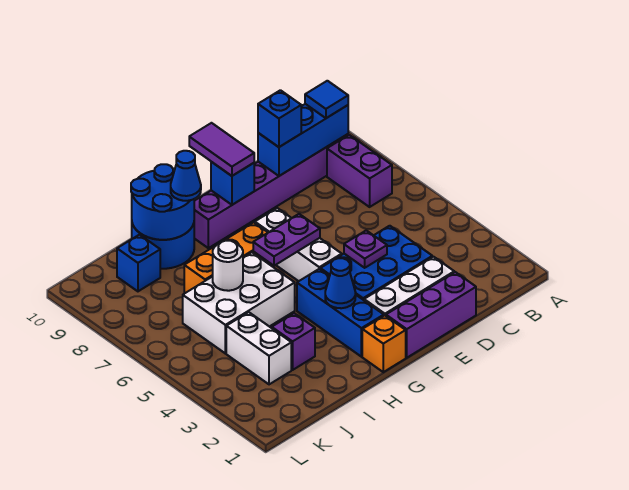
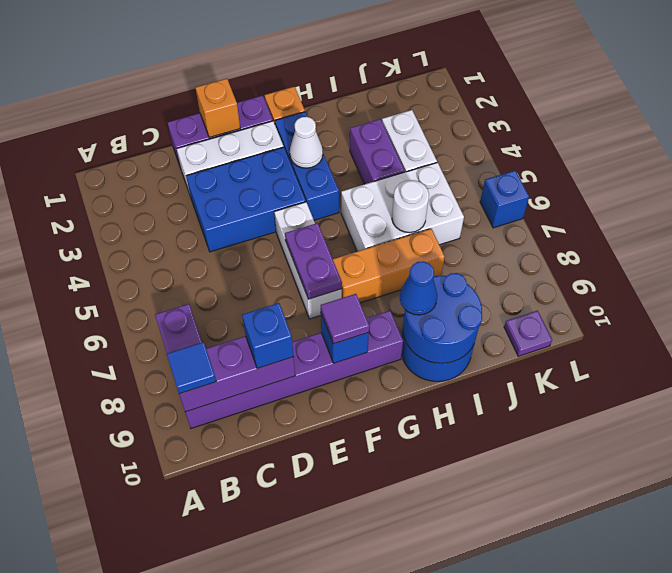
blue 1x3 brick [258,104,348,176] -> purple 1x3 brick [179,336,295,412]
none -> orange 1x1 brick [196,79,240,138]
purple 1x1 plate [344,230,387,268] -> purple 1x1 plate moved to [504,311,552,356]
purple 1x2 plate [253,214,320,266] -> purple 1x2 plate turned to [285,223,342,299]
purple 1x2 tile [189,123,254,176] -> purple 1x1 tile [321,294,369,344]
blue 1x1 cone [325,258,356,308] -> white 1x1 cone [290,117,323,168]
purple 1x1 brick [272,313,315,370] -> purple 1x2 brick [350,119,405,184]
blue 1x1 brick [117,235,160,291] -> blue 1x1 brick moved to [480,170,529,228]

